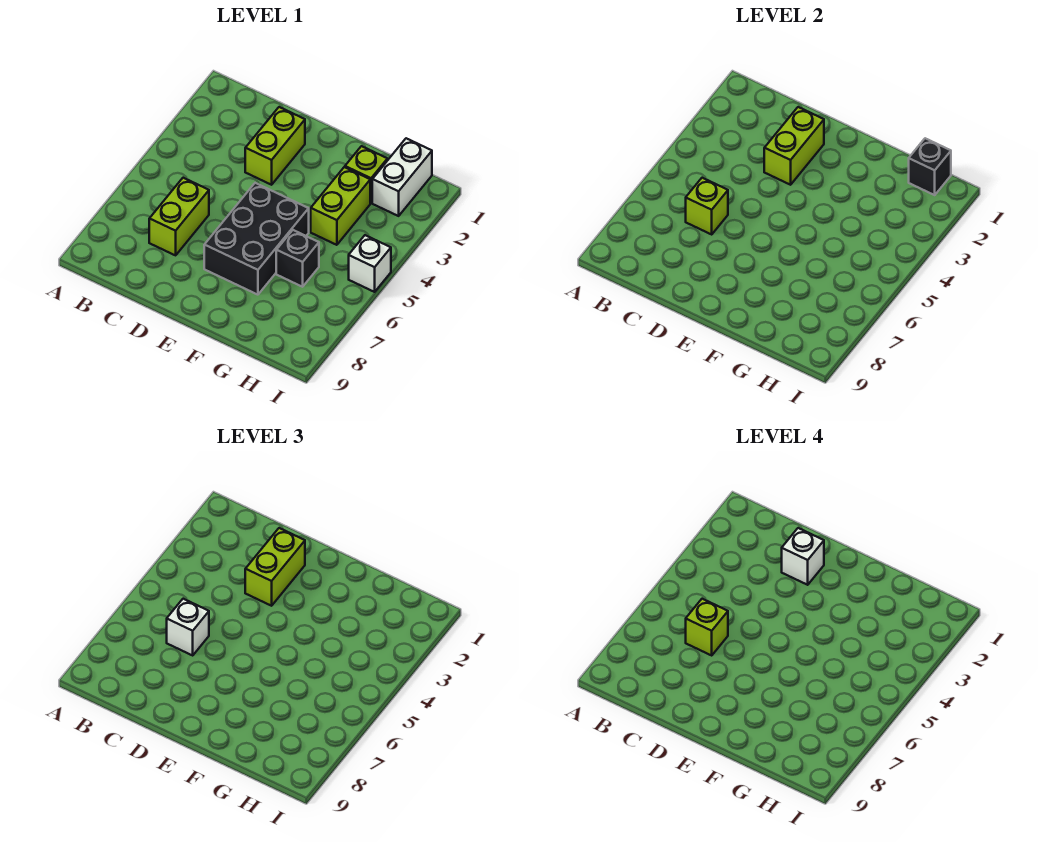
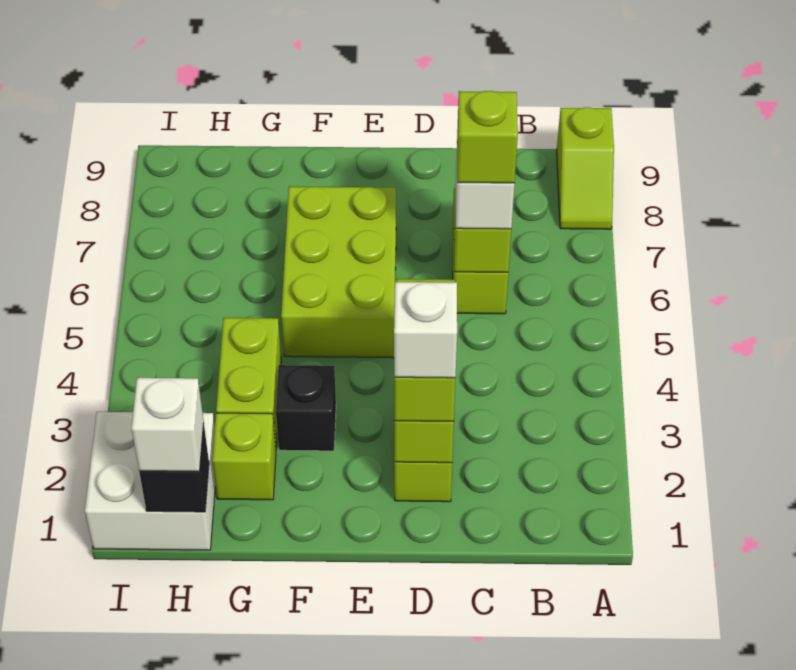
none -> lime 1x2 slope [557,107,614,229]
black 2x3 brick [204,183,309,295] -> lime 2x3 brick [281,186,396,358]
black 1x1 brick [276,230,319,287] -> black 1x1 brick moved to [276,365,336,451]
white 1x2 brick [372,138,432,216] -> white 2x2 brick [85,412,215,550]
white 1x1 brick [349,235,391,292] -> white 1x1 brick moved to [132,378,204,472]

